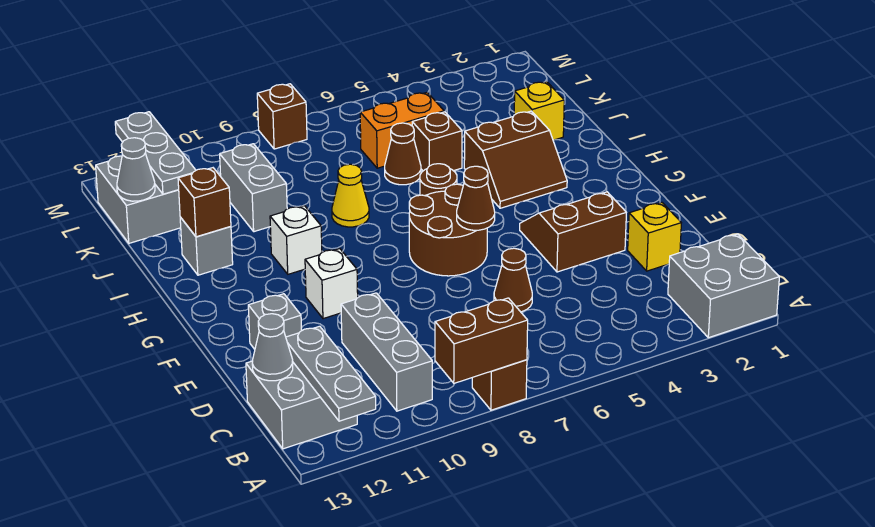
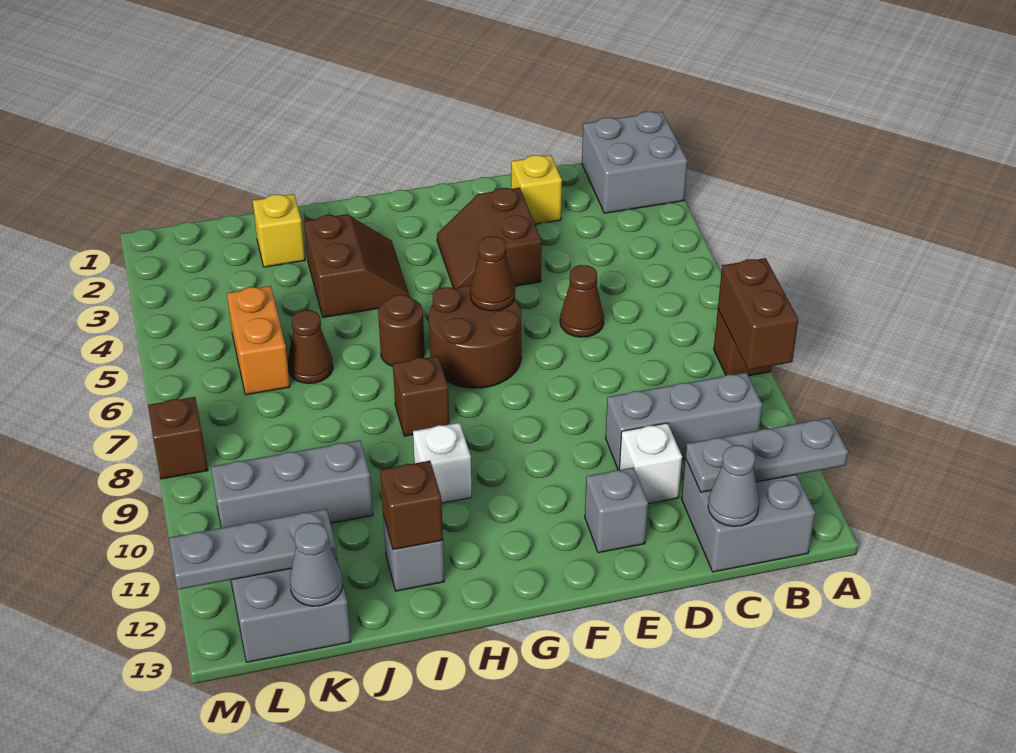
white 1x1 brick [305,249,358,319] -> white 1x1 brick moved to [619,423,682,504]
yellow 1x1 cone [332,164,369,227] -> none
brown 1x1 brick [412,112,462,171] -> brown 1x1 brick moved to [393,356,449,436]
grey 1x2 brick [220,144,287,232] -> grey 1x3 brick [211,440,373,528]

